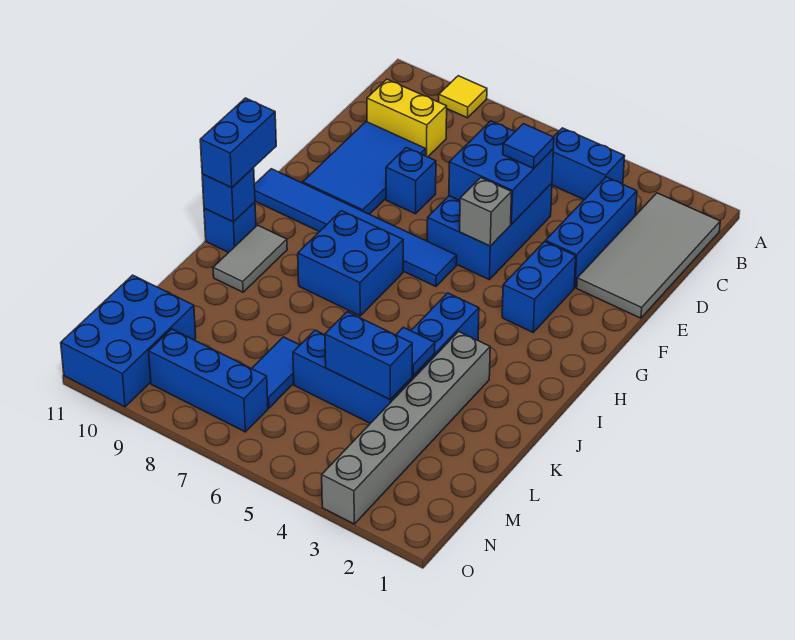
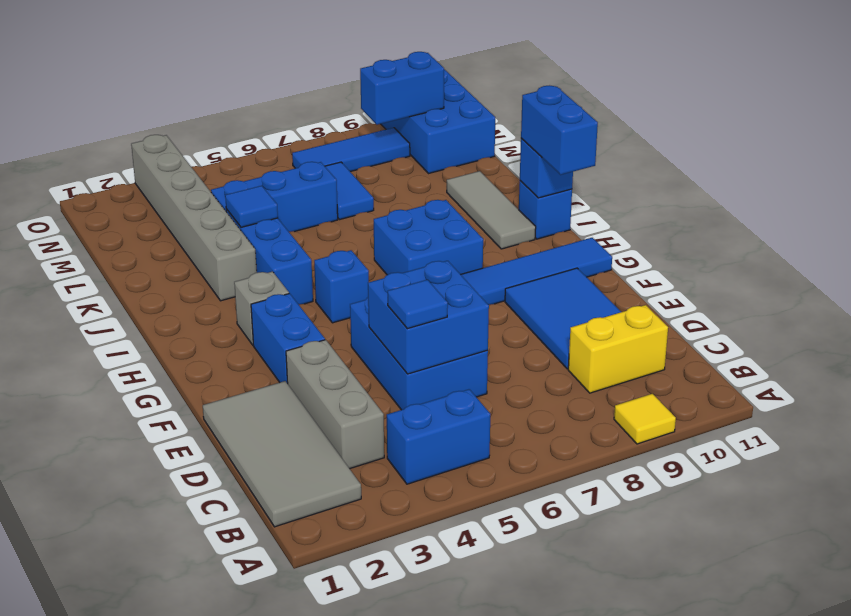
blue 1x3 brick [546,177,637,288] -> grey 1x3 brick [286,340,384,469]
blue 1x1 brick [386,147,436,214] -> blue 1x1 brick moved to [314,250,369,323]
grey 1x1 brick [460,178,512,246] -> grey 1x1 brick moved to [234,272,289,345]
grey 1x2 tile [213,225,287,292] -> grey 1x3 tile [447,171,536,249]
blue 1x2 brick [325,312,412,400] -> blue 1x2 brick moved to [360,52,444,125]
blue 1x3 brick [149,329,268,432] -> blue 1x3 tile [292,128,410,172]

